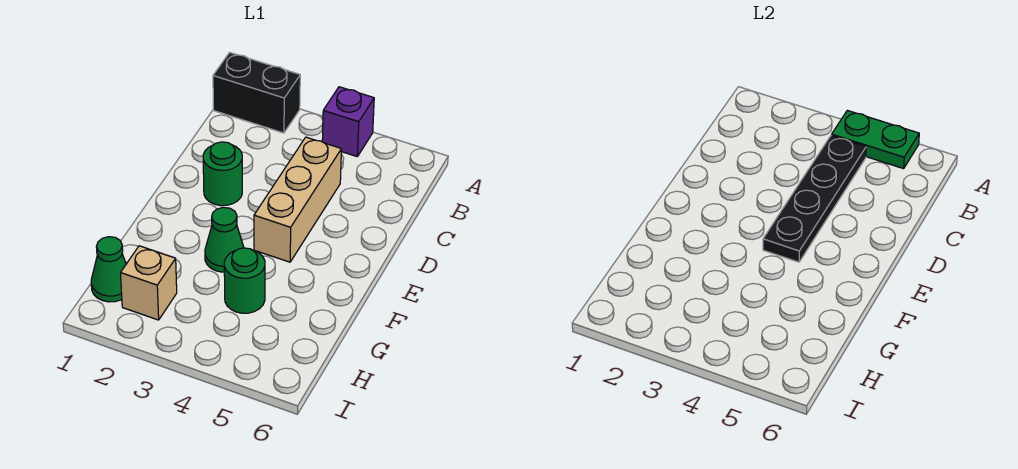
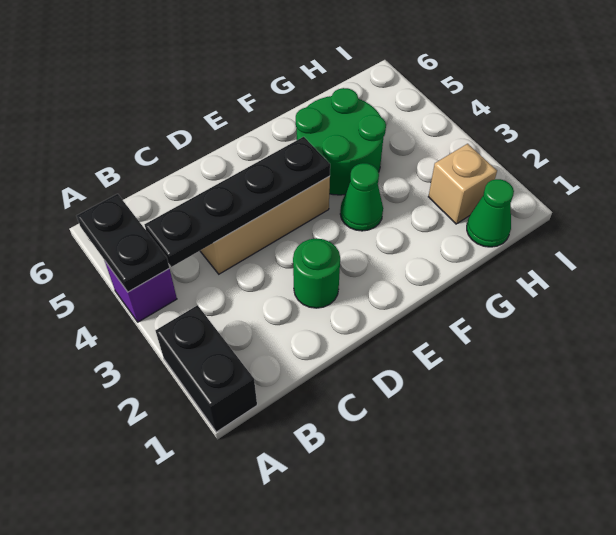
green 1x2 plate [832,110,919,169] -> black 1x2 plate [77,194,169,292]
green 1x1 round brick [224,248,265,313] -> green 2x2 round brick [296,88,386,195]

